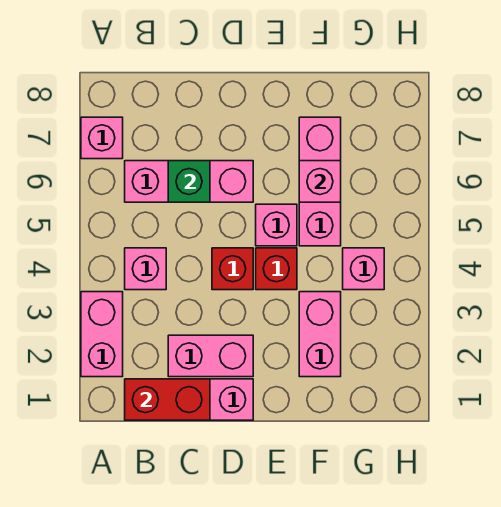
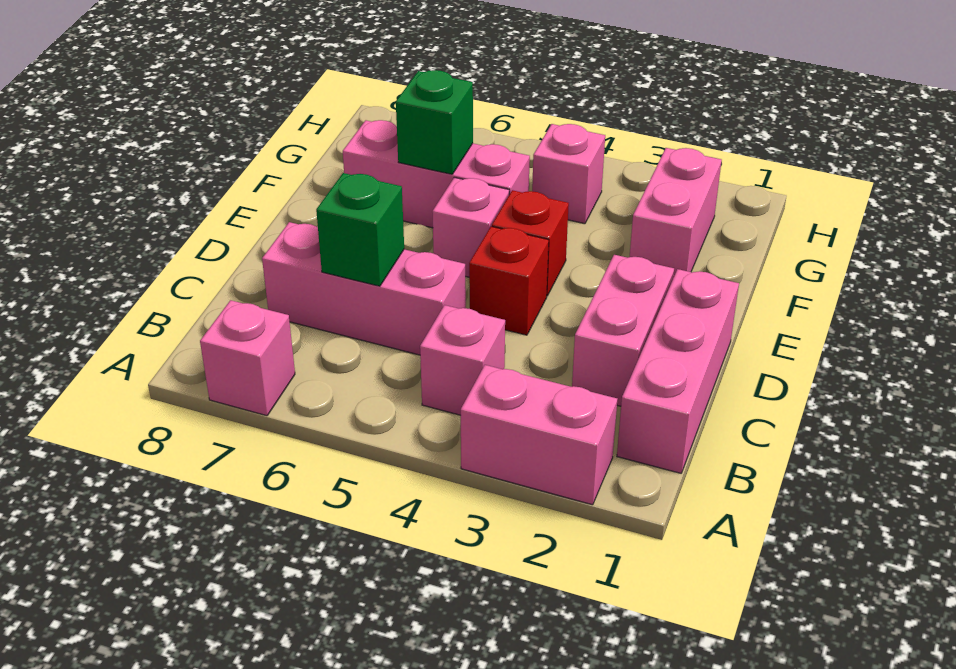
red 1x2 brick [125,379,210,420] -> none
pink 1x3 brick [125,161,253,202] -> pink 1x3 brick turned to [262,222,466,355]
pink 1x2 brick [299,292,341,377] -> pink 1x2 brick turned to [630,148,722,278]
pink 1x1 brick [299,161,341,202] -> green 1x1 brick [396,70,473,174]

